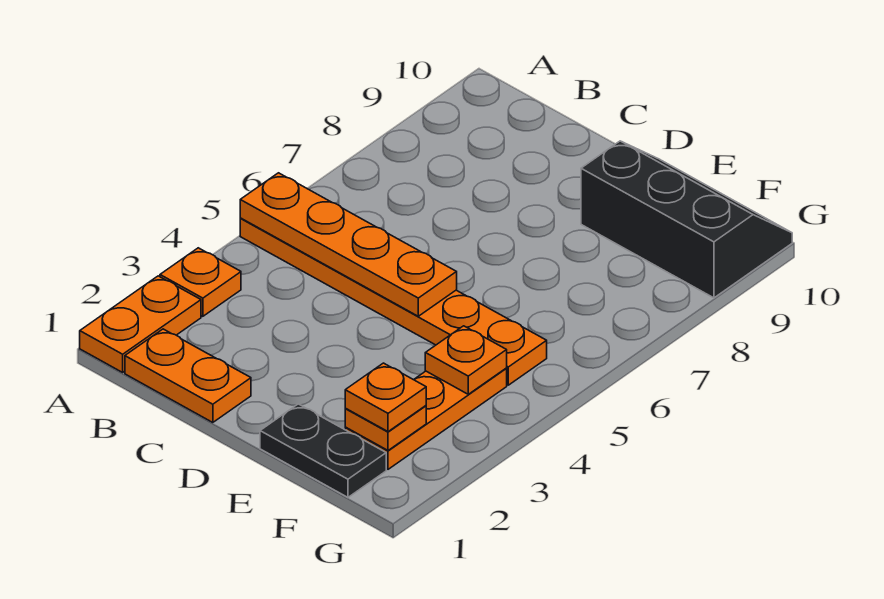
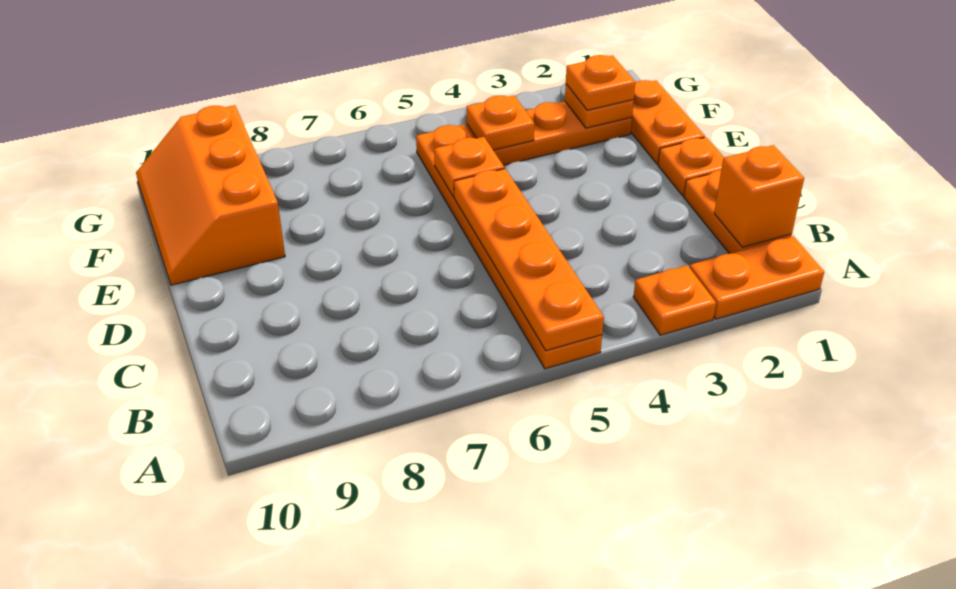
none -> orange 1x1 brick [714,145,804,247]
none -> orange 1x1 plate [658,137,724,196]
black 1x2 plate [260,404,386,497] -> orange 1x2 plate [631,80,705,164]
none -> orange 1x1 plate [434,137,504,197]
black 2x3 slope [581,141,792,298] -> orange 2x3 slope [136,105,285,285]

